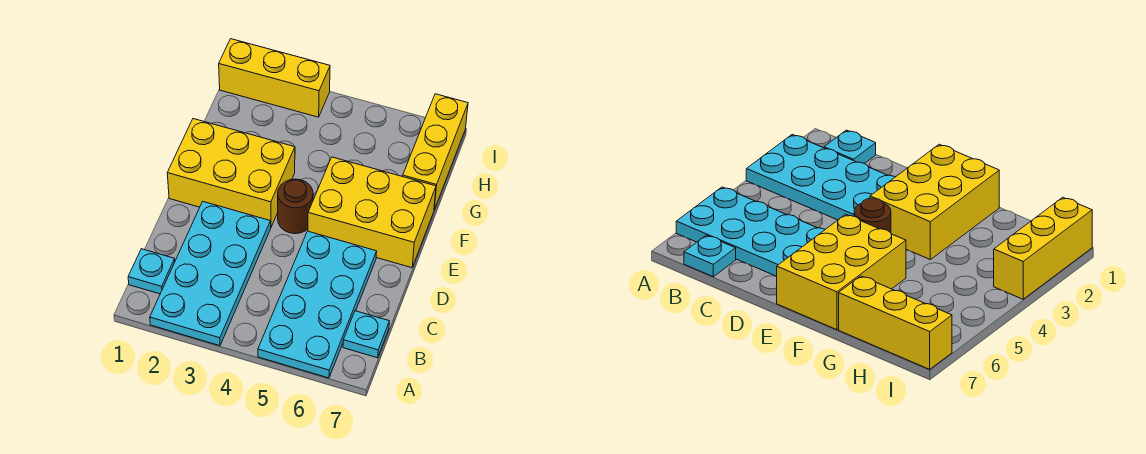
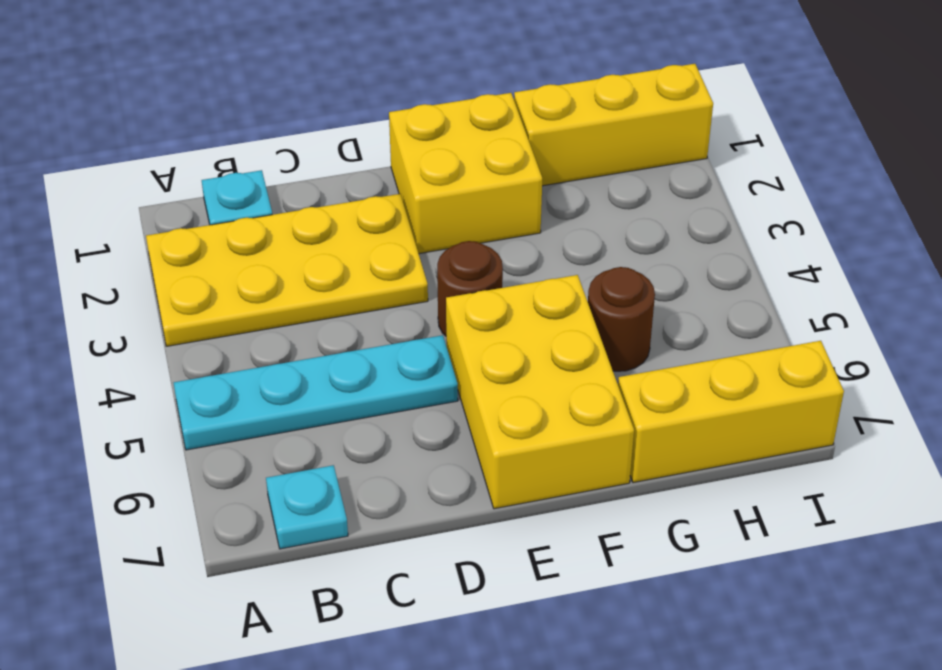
cyan 2x4 plate [150,202,271,346] -> yellow 2x4 plate [146,194,428,346]
cyan 2x4 plate [258,231,377,378] -> cyan 1x4 plate [174,335,458,450]
yellow 2x3 brick [167,119,295,227] -> yellow 2x2 brick [389,93,542,254]
none -> brown 1x1 round brick [588,267,655,371]
yellow 1x3 brick [219,39,330,117] -> yellow 1x3 brick turned to [514,64,713,186]

